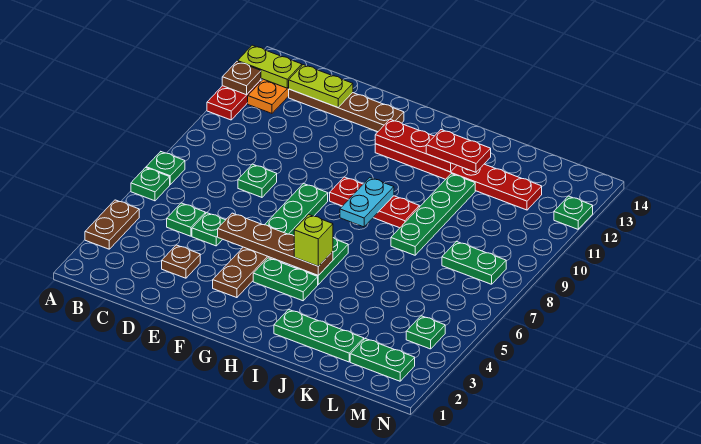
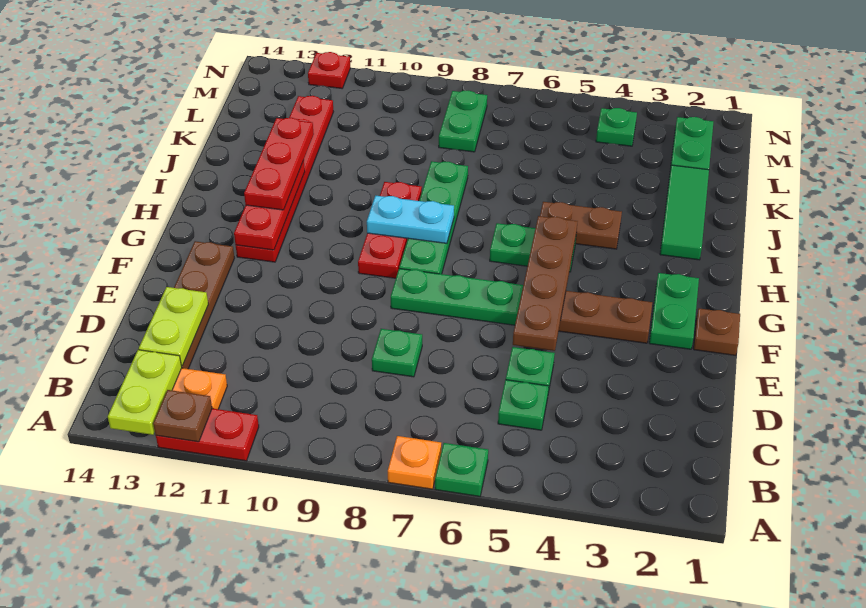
brown 1x2 plate [85,200,139,249] -> brown 1x2 plate moved to [540,202,622,249]
green 1x1 plate [146,152,185,184] -> orange 1x1 plate [388,436,441,489]
brown 1x1 plate [162,245,200,278] -> brown 1x1 plate moved to [694,308,740,355]
green 1x2 plate [253,258,318,301] -> green 1x2 plate moved to [649,273,699,349]
lime 1x1 brick [294,215,333,266] -> none
green 1x3 plate [274,309,364,362] -> green 1x3 tile [660,165,709,260]
red 1x2 plate [426,130,491,172] -> red 1x3 plate [244,118,314,210]
green 1x4 plate [391,174,475,255] -> green 1x4 plate turned to [399,161,468,274]
green 1x1 plate [554,196,593,229] -> red 1x1 plate [308,52,350,88]

